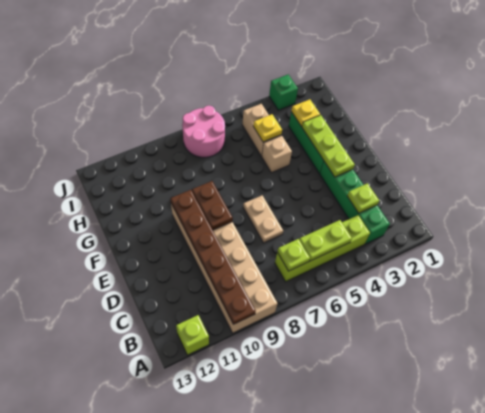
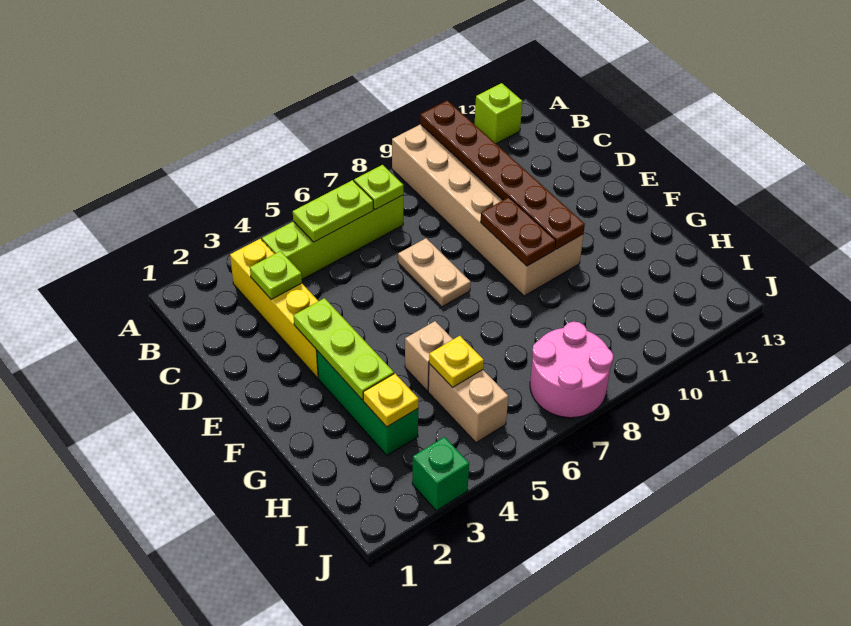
green 1x4 brick [320,162,390,244] -> yellow 1x4 brick [230,239,318,378]

